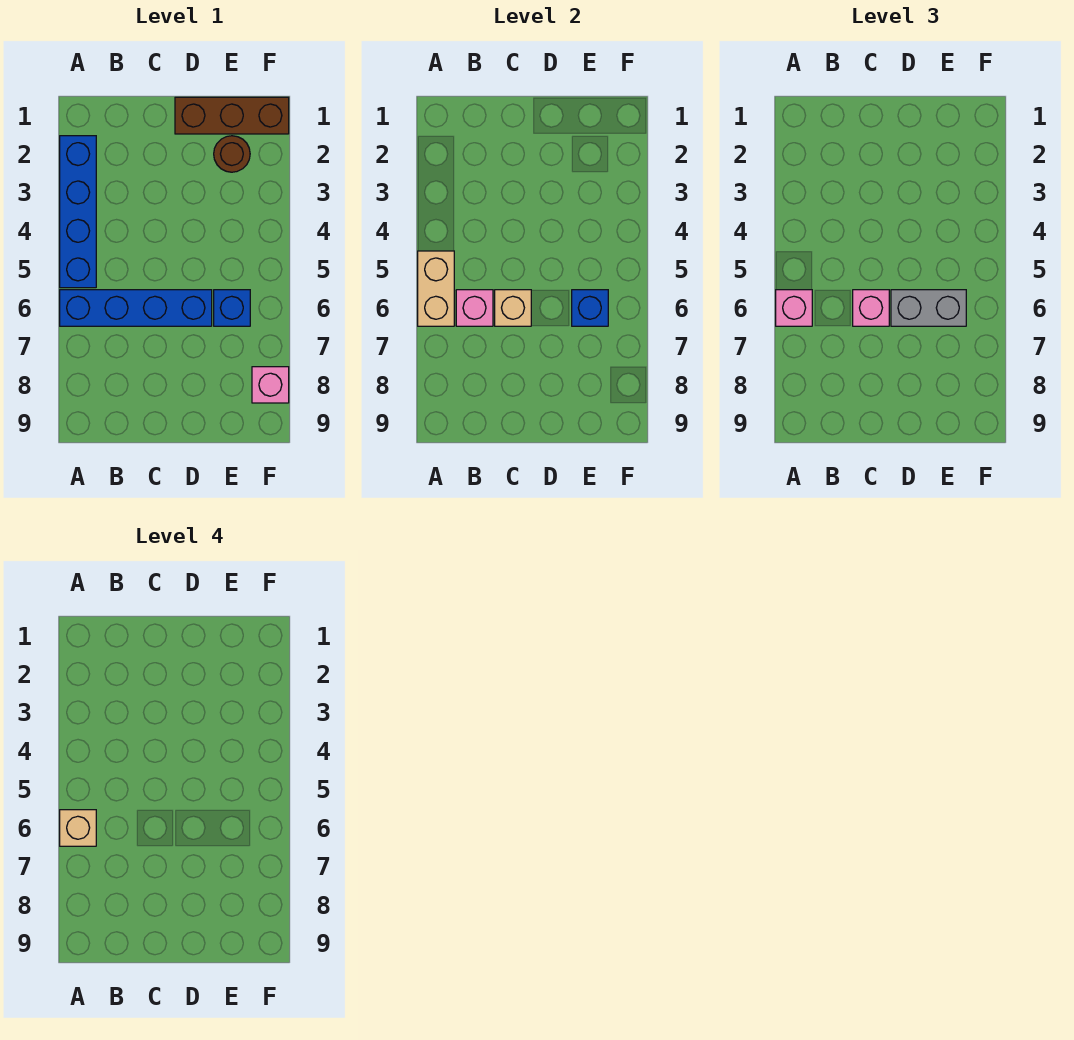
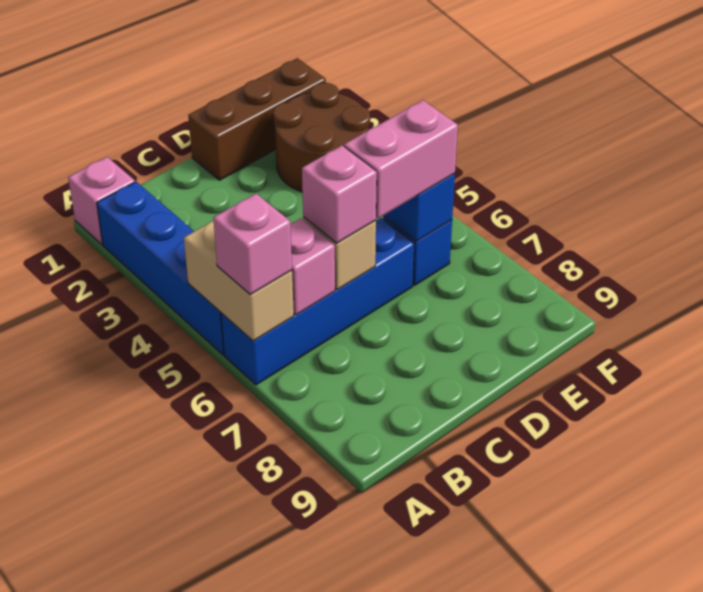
tan 1x1 brick [60,810,96,846] -> none
grey 1x2 brick [891,290,966,326] -> pink 1x2 brick [344,100,458,219]
brown 1x1 round brick [214,136,250,172] -> brown 2x2 round brick [273,83,370,192]
pink 1x1 brick [252,367,289,403] -> pink 1x1 brick moved to [68,157,135,244]

